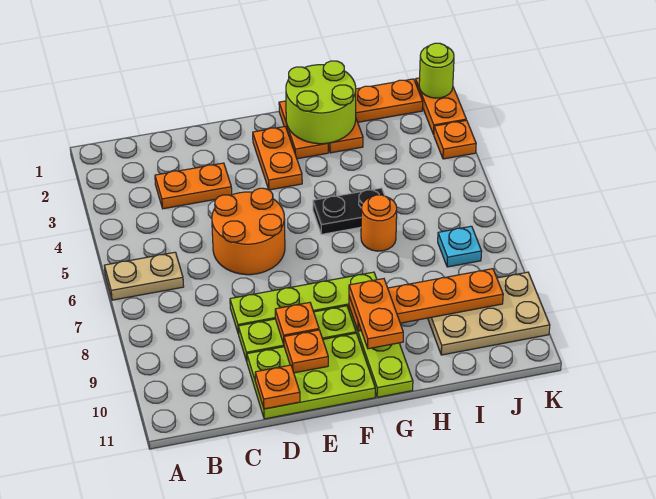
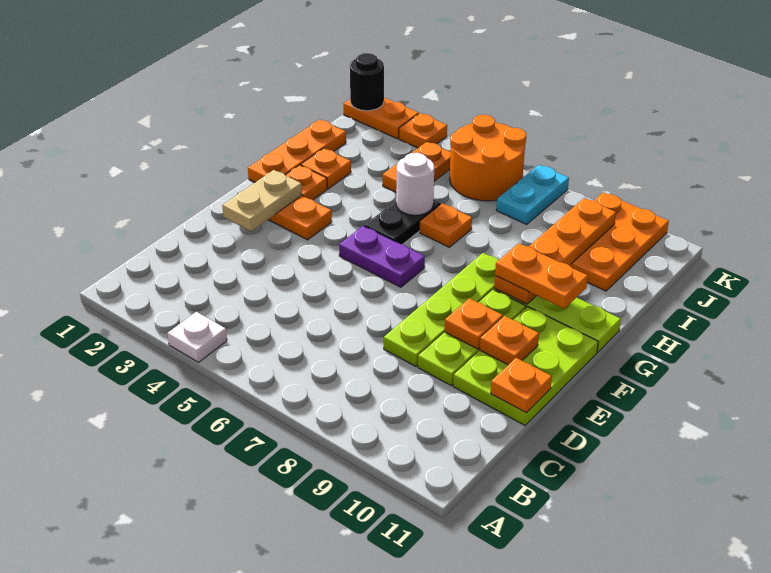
none -> white 1x1 plate [168,312,227,362]
tan 1x2 plate [104,252,184,300] -> tan 1x2 plate moved to [222,170,302,231]
orange 1x2 plate [155,163,232,209] -> orange 1x2 plate moved to [383,142,451,192]
orange 2x2 round brick [212,188,285,275] -> orange 2x2 round brick moved to [450,115,526,201]
none -> purple 1x2 plate [339,226,425,287]
orange 1x4 plate [279,79,423,129] -> orange 1x3 plate [248,120,346,182]
lime 2x2 round brick [286,61,356,144] -> none
none -> white 1x1 round brick [396,153,434,215]
orange 1x1 round brick [361,195,397,251] -> orange 1x1 plate [420,204,472,247]
tan 2x3 plate [428,272,550,355] -> orange 2x3 plate [570,193,669,291]
cyan 1x1 plate [438,226,482,267] -> cyan 1x2 plate [496,165,569,224]
lime 1x1 round brick [419,43,454,98] -> black 1x1 round brick [350,53,384,111]

